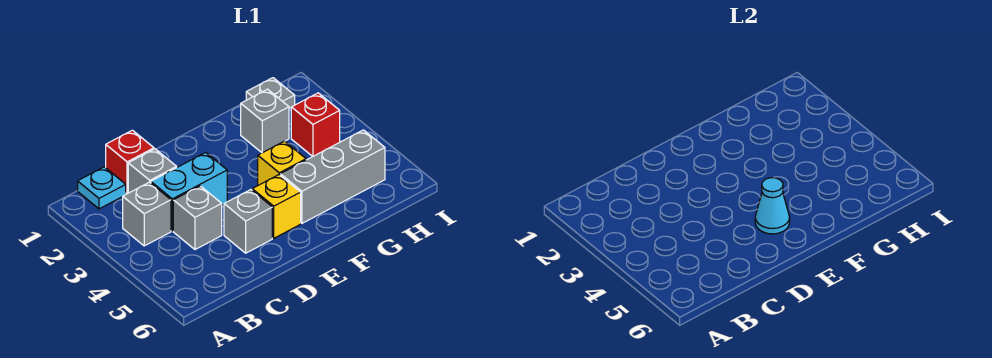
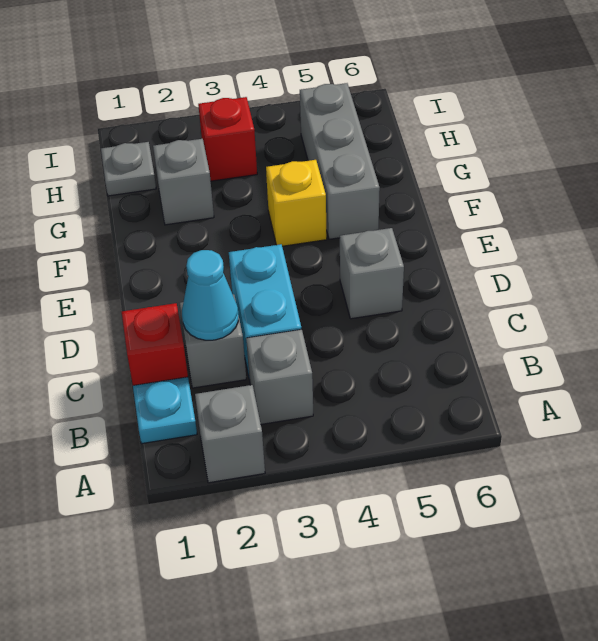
grey 1x1 brick [173,186,222,250] -> grey 1x1 brick moved to [195,385,265,483]
yellow 1x1 brick [252,175,301,238] -> none
cyan 1x1 cone [755,178,790,234] -> cyan 1x1 cone moved to [182,250,238,340]

